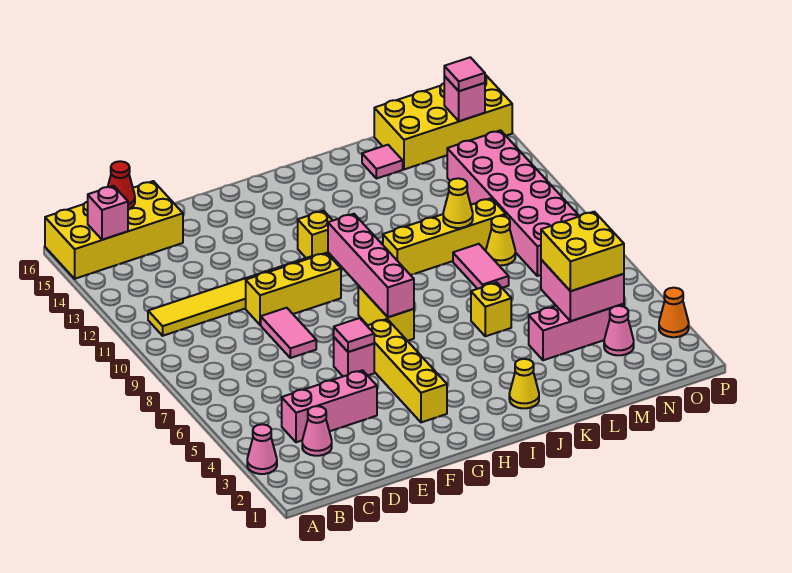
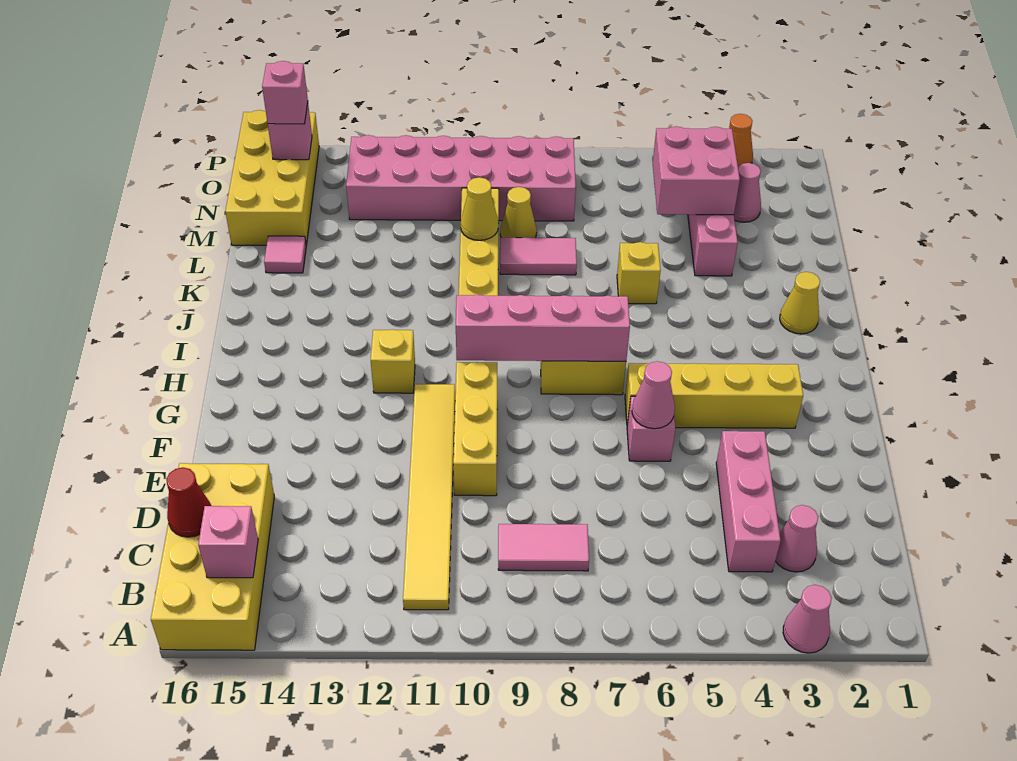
pink 1x2 tile [261,308,316,358] -> pink 1x2 tile moved to [498,524,589,571]
pink 1x1 tile [334,318,374,352] -> pink 1x1 cone [632,361,675,429]
yellow 2x2 brick [541,212,624,291] -> none
pink 1x1 tile [444,57,485,91] -> pink 1x1 brick [262,61,308,124]

